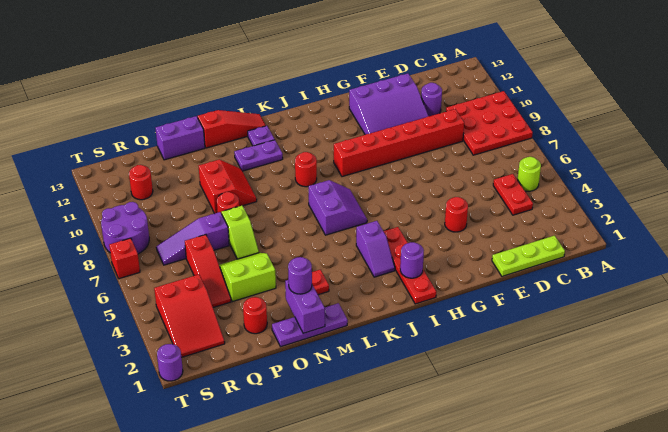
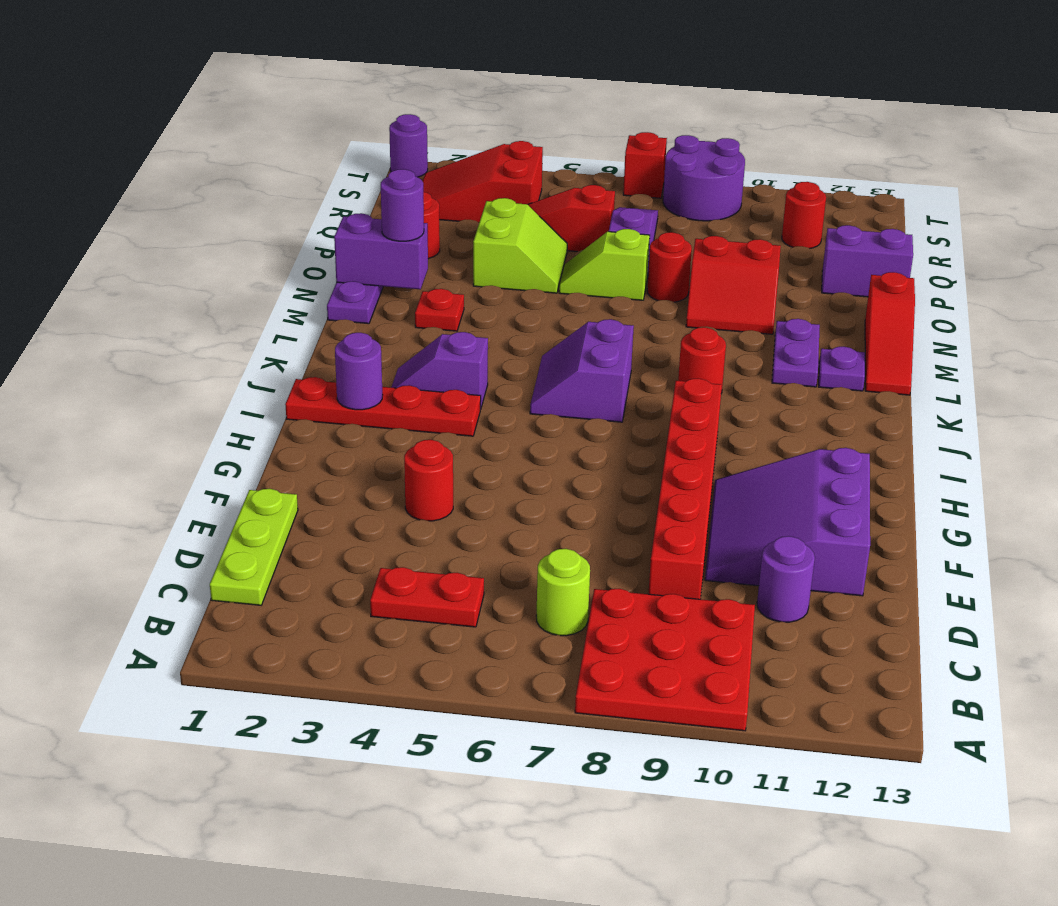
lime 1x1 round brick [518,157,541,191] -> lime 1x1 round brick moved to [536,549,590,636]
purple 2x2 slope [308,180,367,235] -> purple 2x2 slope turned to [530,319,634,422]
purple 1x2 brick [155,116,205,160] -> purple 1x2 brick turned to [822,225,913,297]

